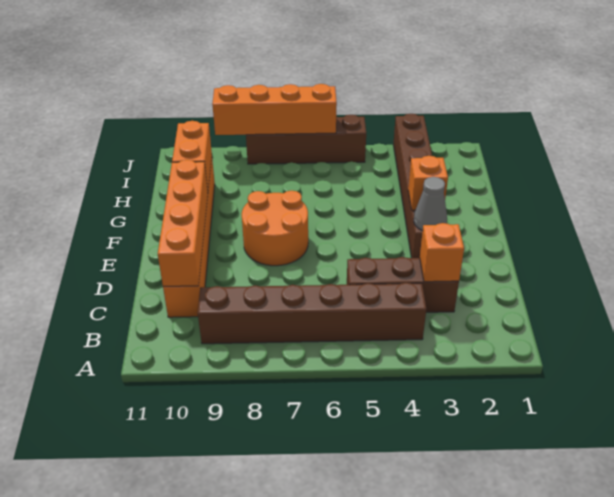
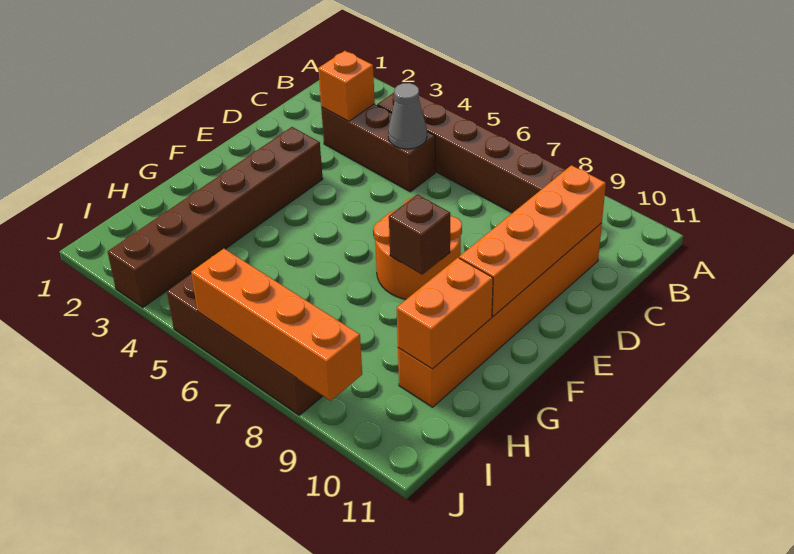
grey 1x1 cone [414,177,447,231] -> grey 1x1 cone moved to [388,83,427,149]
orange 1x1 brick [408,156,448,210] -> none
none -> brown 1x1 brick [389,194,450,274]

